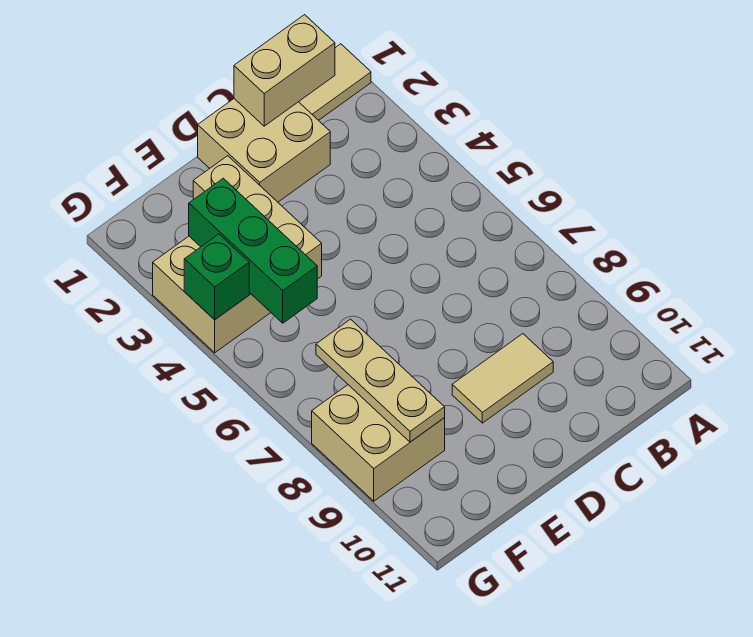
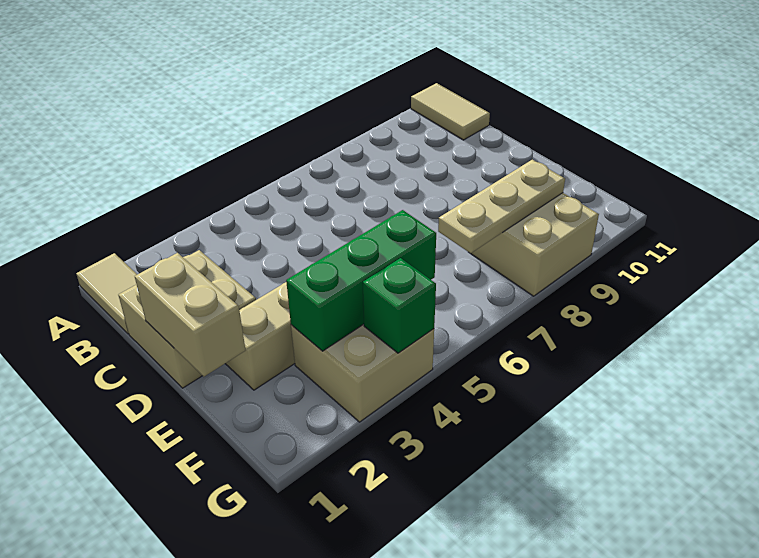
tan 1x2 brick [234,15,335,126] -> tan 1x2 brick moved to [135,253,246,377]
tan 1x2 tile [452,334,553,423] -> tan 1x2 tile moved to [411,83,490,140]

